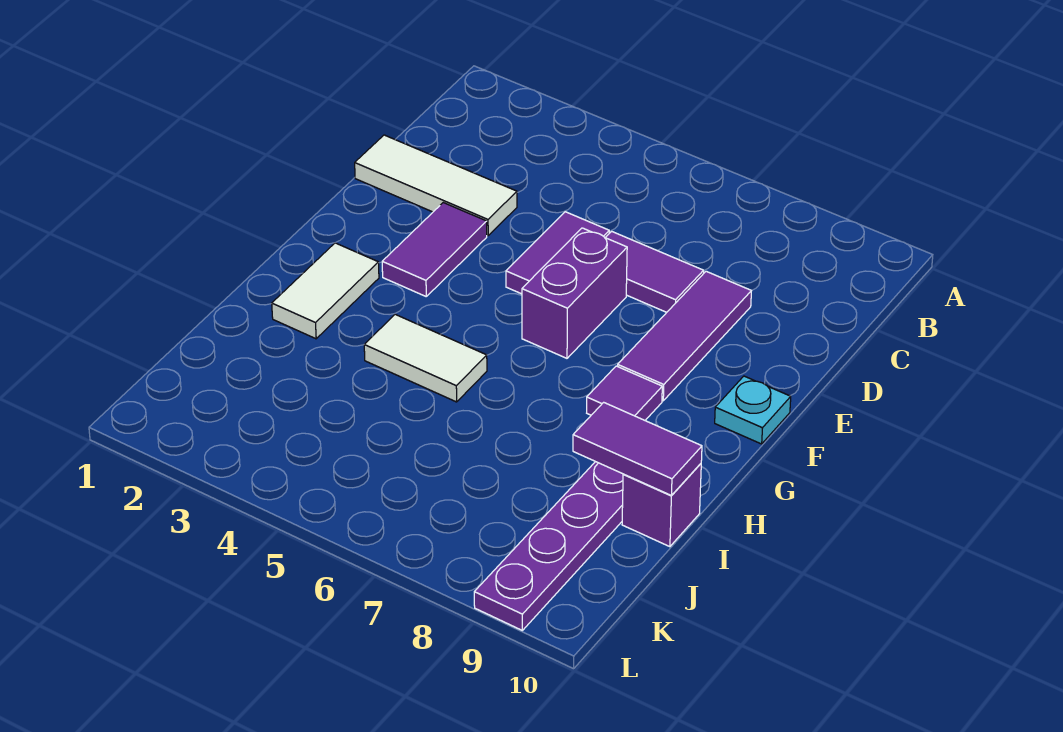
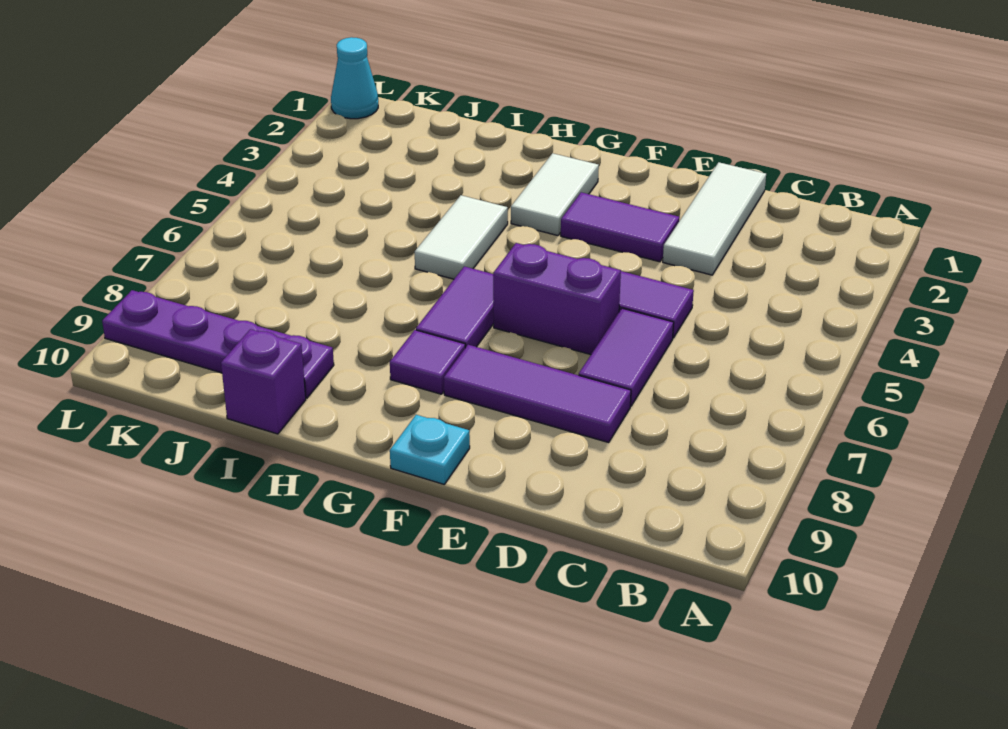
white 1x2 tile [272,243,379,339] -> white 1x2 tile turned to [511,153,599,236]
purple 1x2 tile [573,402,702,496] -> purple 1x2 tile moved to [416,266,494,348]
none -> cyan 1x1 cone [331,37,378,119]

